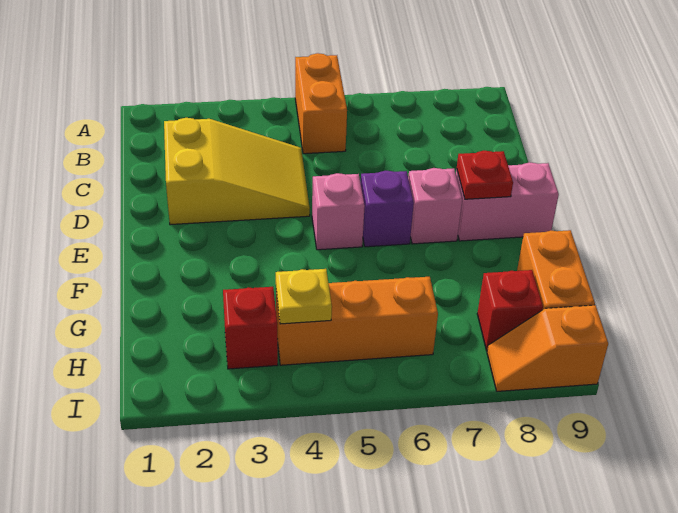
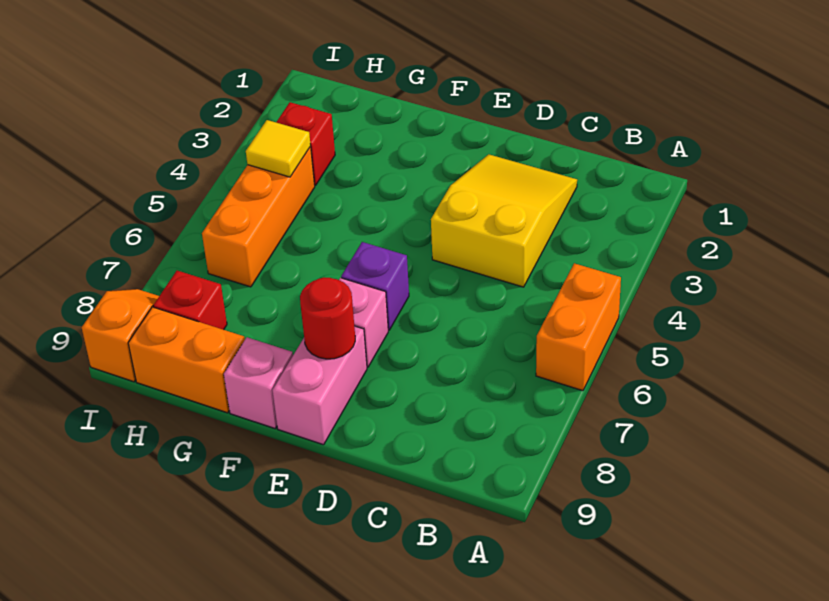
orange 1x2 brick [295,53,347,154] -> orange 1x2 brick turned to [536,263,621,391]
yellow 2x3 slope [164,118,310,225] -> yellow 2x3 slope turned to [431,154,577,287]
pink 1x1 brick [312,173,365,250] -> pink 1x1 brick moved to [224,337,293,428]
red 1x1 plate [457,151,513,199] -> red 1x1 round brick [300,277,355,359]
yellow 1x1 plate [276,269,332,324] -> yellow 1x1 tile [246,120,311,177]

